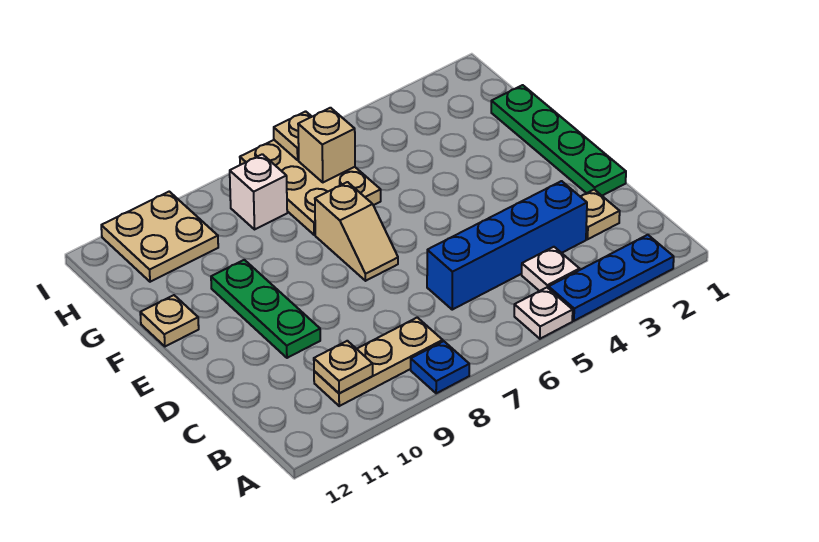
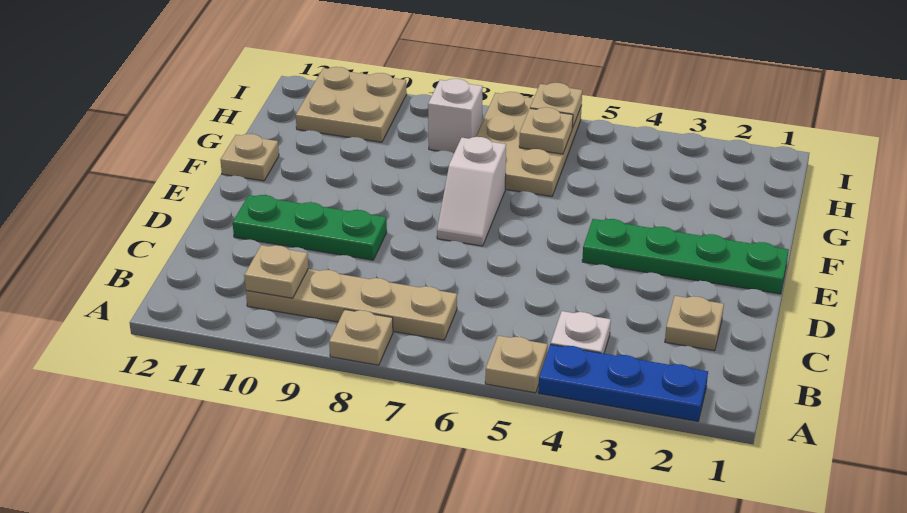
white 1x1 plate [514,288,573,339] -> tan 1x1 plate [485,336,548,393]
blue 1x1 plate [411,341,469,393] -> tan 1x1 plate [329,310,393,365]
tan 1x3 plate [314,317,443,406] -> tan 1x4 plate [246,269,457,340]
blue 1x4 brick [427,181,587,310] -> none
green 1x4 plate [491,85,626,196] -> green 1x4 plate turned to [582,219,789,294]
green 1x3 plate [211,260,320,358] -> green 1x3 plate turned to [233,195,387,260]
tan 1x2 slope [315,182,398,281] -> white 1x2 slope [437,137,506,246]
tan 1x1 brick [298,108,355,182] -> tan 1x1 plate [519,107,573,154]

